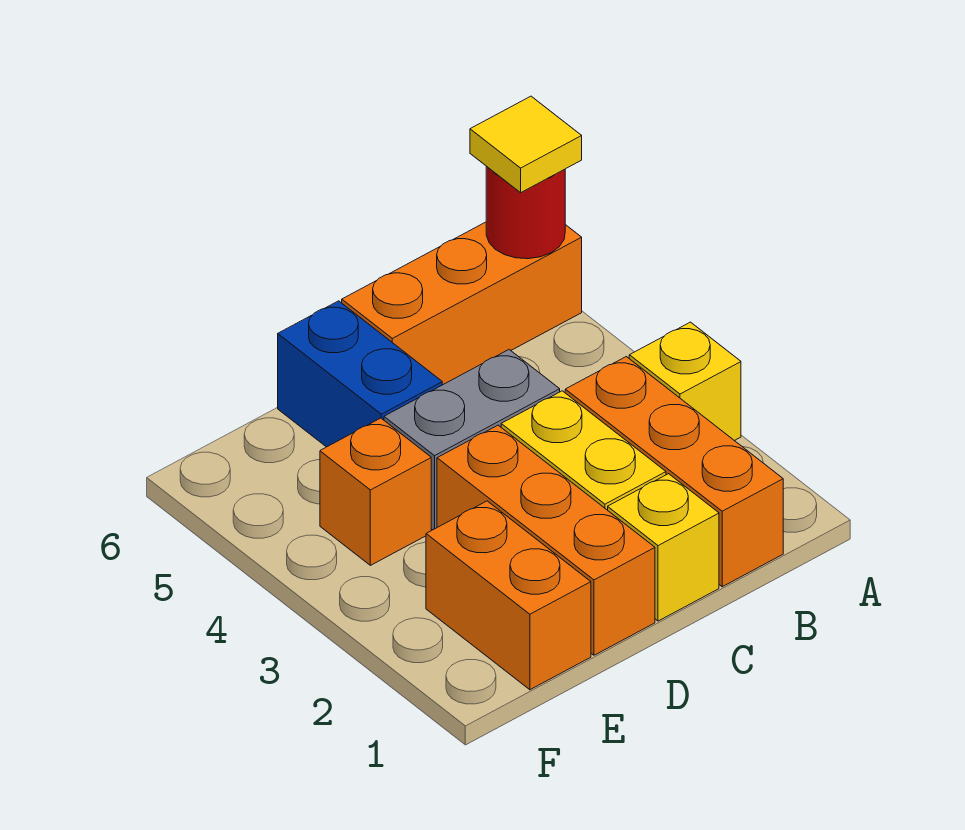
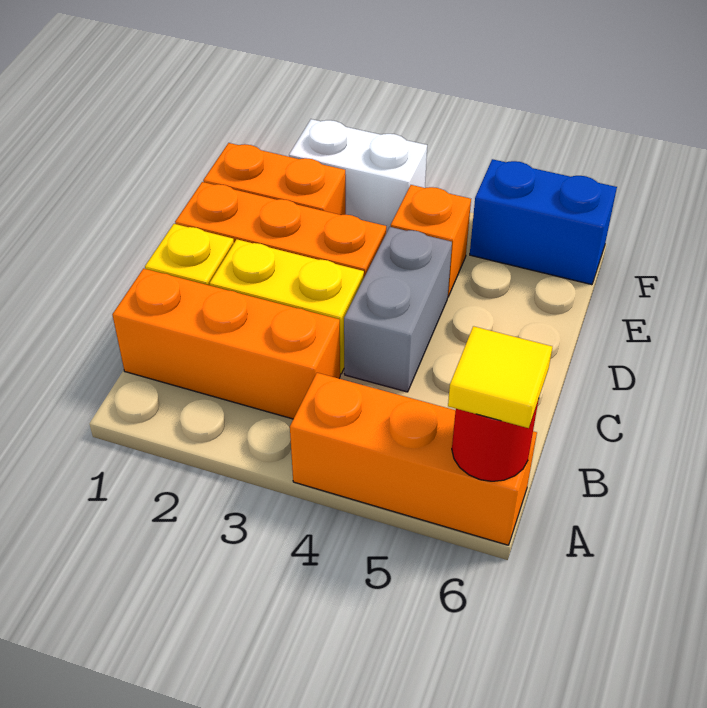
yellow 1x1 brick [629,322,741,441] -> none
orange 1x3 brick [342,222,582,385] -> orange 1x3 brick turned to [290,373,537,545]
blue 1x2 brick [278,301,442,447] -> blue 1x2 brick moved to [470,159,617,285]
none -> white 1x2 brick [289,119,427,233]

